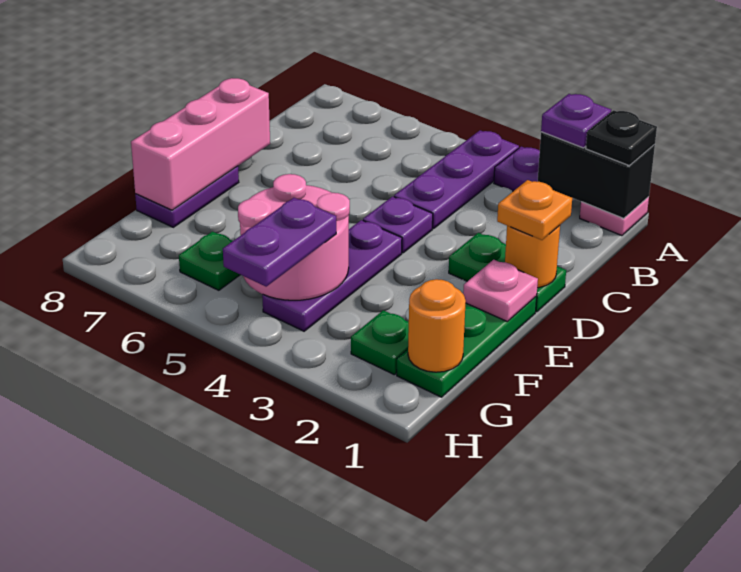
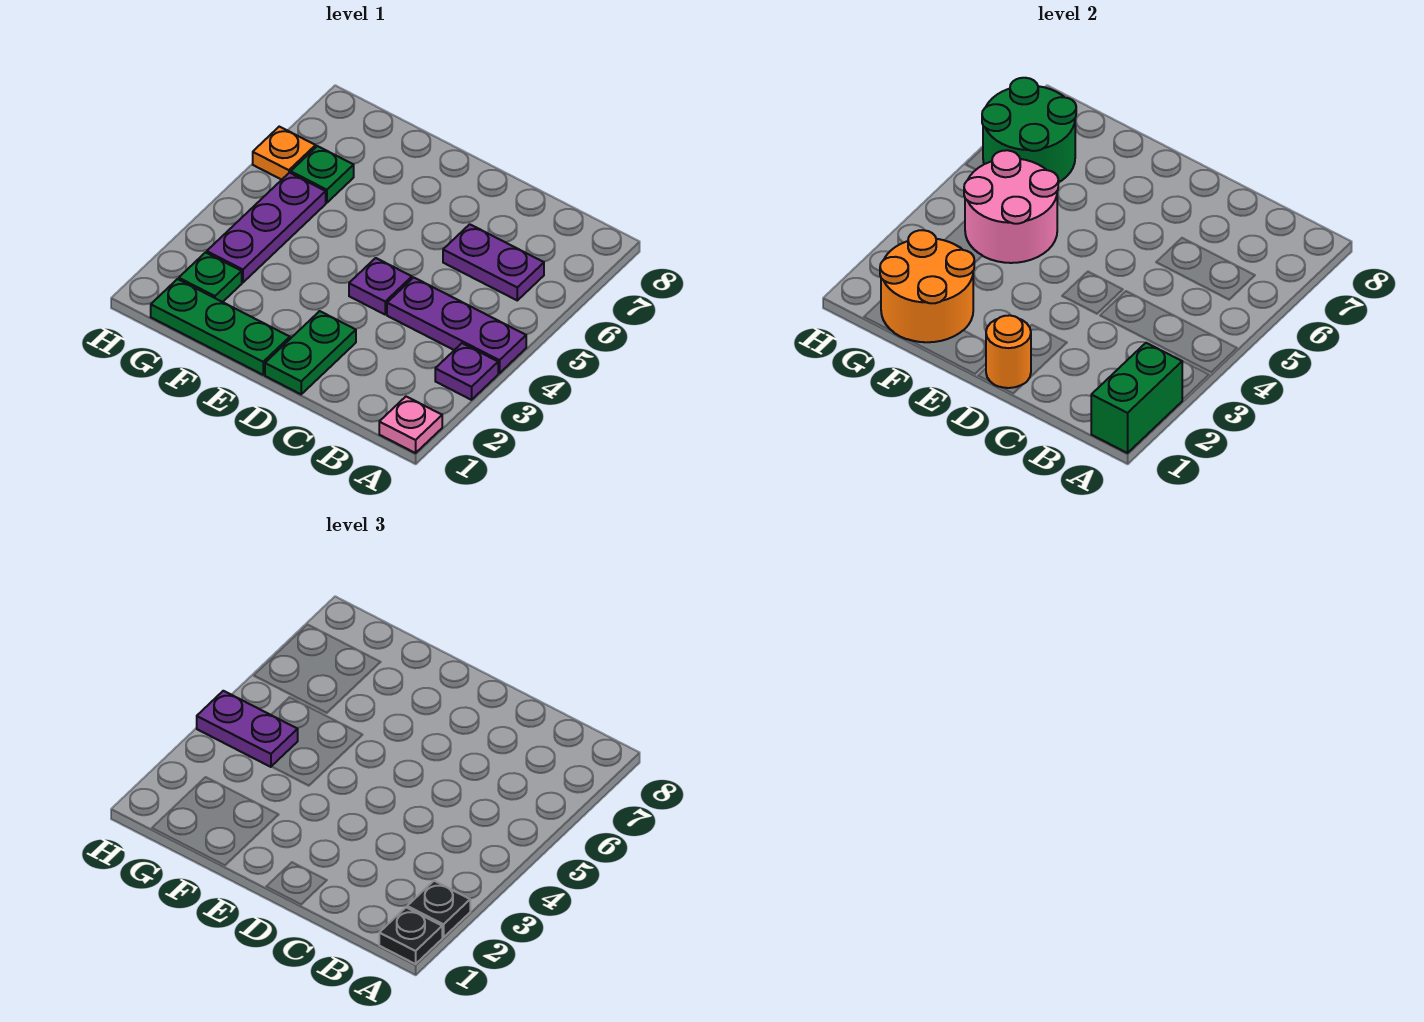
black 1x2 brick [538,132,655,218] -> green 1x2 brick [1091,343,1182,453]
purple 1x1 plate [541,94,611,148] -> black 1x1 plate [407,881,470,937]
orange 1x1 plate [497,180,572,240] -> orange 1x1 plate moved to [253,127,316,180]
pink 1x3 brick [131,78,270,210] -> none
pink 1x1 plate [463,260,538,321] -> none
purple 1x3 plate [262,220,402,331] -> purple 1x3 plate turned to [207,173,326,283]
purple 1x2 plate [135,166,239,227] -> purple 1x2 plate moved to [443,224,544,300]
orange 1x1 round brick [408,279,466,372] -> orange 2x2 round brick [880,230,974,342]
none -> green 2x2 round brick [982,78,1076,182]

